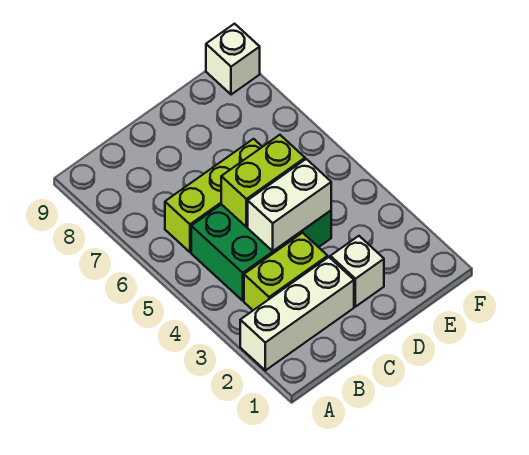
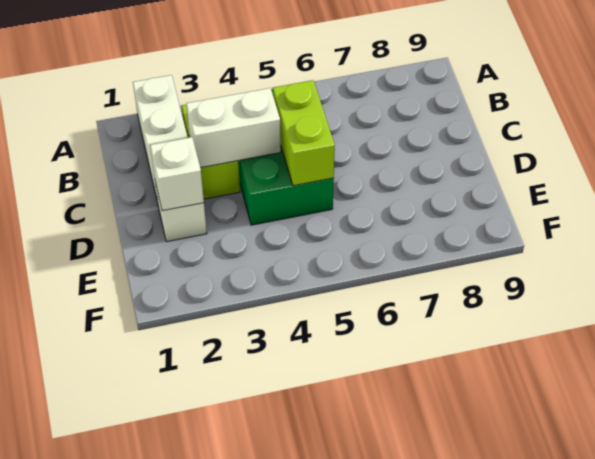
lime 1x3 brick [165,139,262,252] -> none
white 1x2 brick [248,159,331,251] -> white 1x2 brick turned to [186,88,281,168]
white 1x1 brick [206,24,260,95] -> white 1x1 brick moved to [150,137,204,211]

